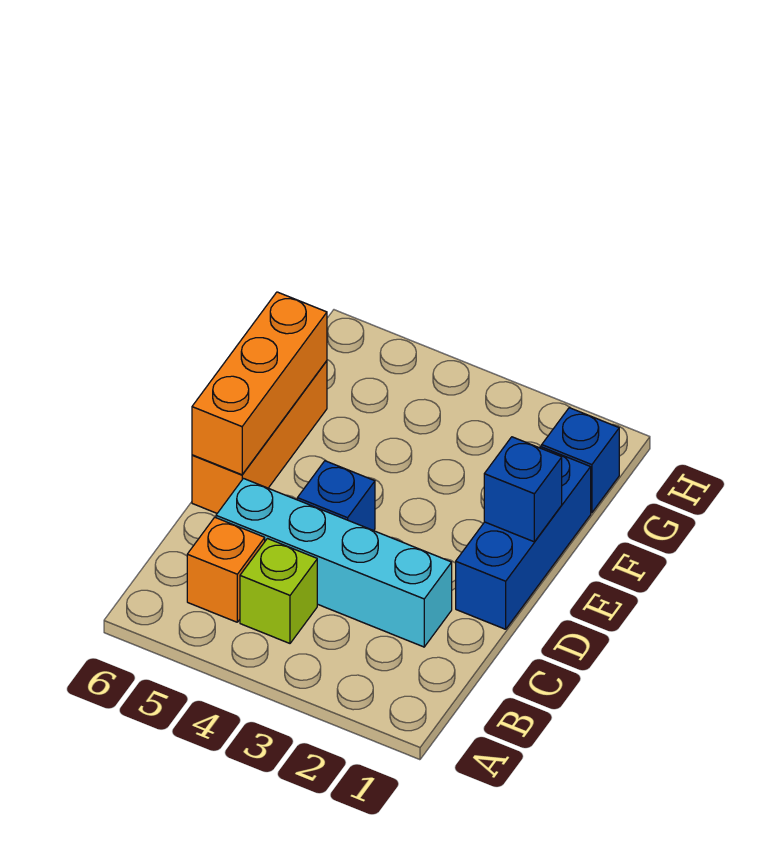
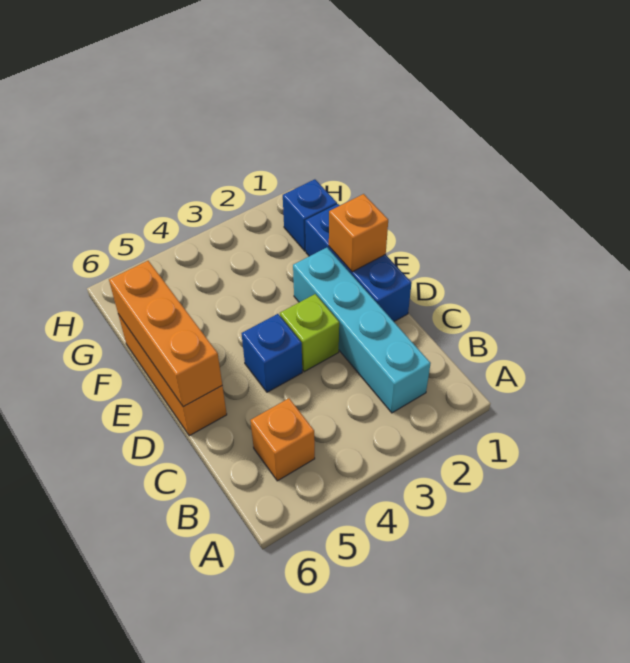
lime 1x1 brick [240,539,317,643] -> lime 1x1 brick moved to [280,294,339,372]
cyan 1x4 brick [216,479,452,647] -> cyan 1x4 brick turned to [293,248,431,413]
blue 1x1 brick [484,437,562,542] -> orange 1x1 brick [329,194,388,272]

